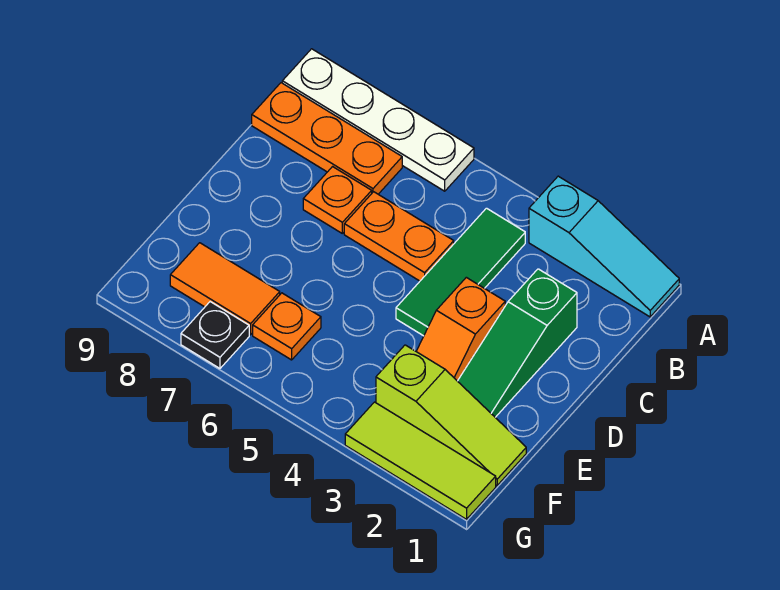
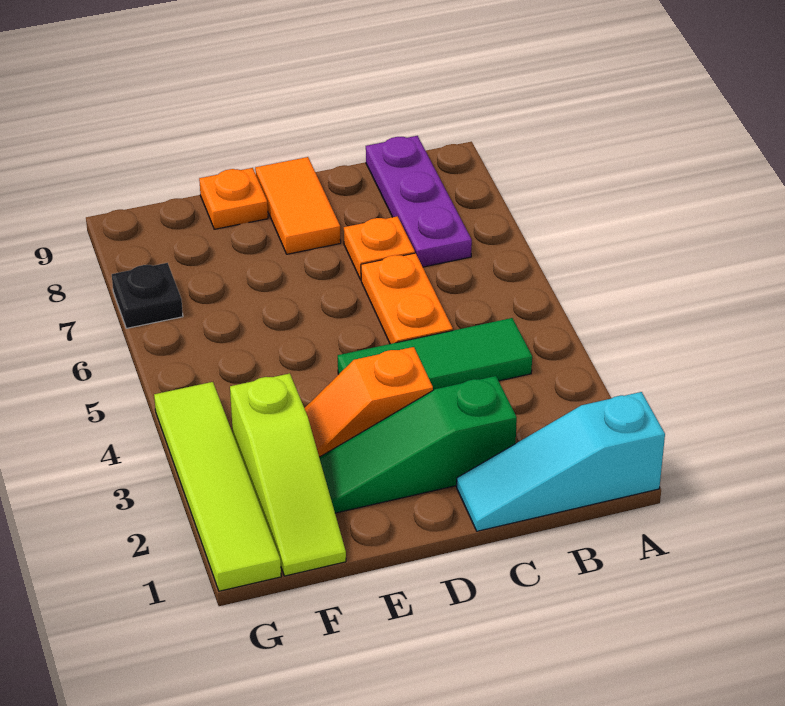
cyan 1x3 slope [529,176,679,317] -> cyan 1x3 slope turned to [457,392,665,531]
white 1x4 plate [282,49,474,191] -> none
orange 1x3 plate [252,83,402,194] -> purple 1x3 plate [366,136,472,267]
orange 1x1 plate [253,293,321,360] -> orange 1x1 plate moved to [199,168,268,229]
orange 1x2 tile [170,243,280,335] -> orange 1x2 tile moved to [255,157,341,254]
lime 1x3 tile [345,402,496,519] -> lime 1x4 tile [154,382,281,591]

